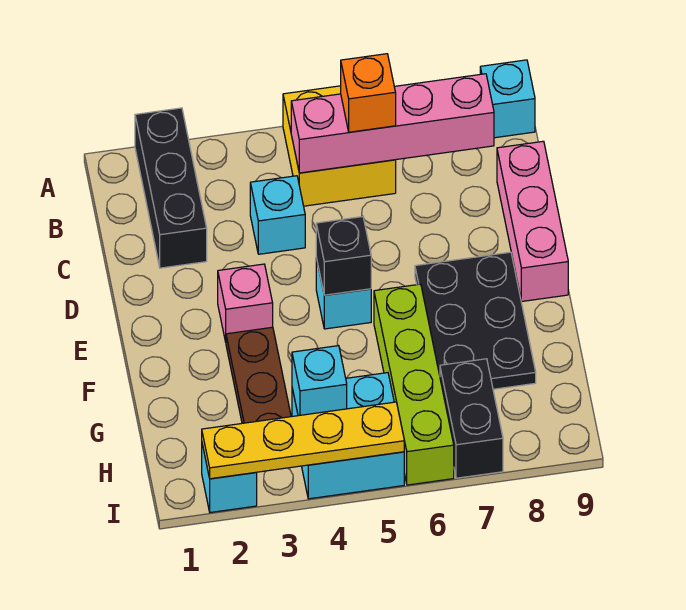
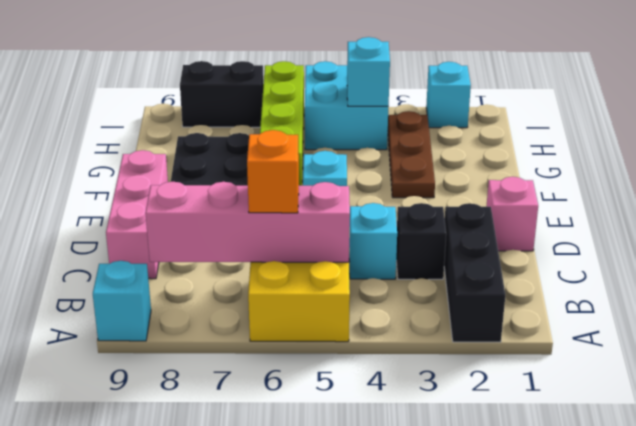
pink 1x1 brick [218,264,273,342] -> pink 1x1 brick moved to [486,177,538,251]
black 1x1 brick [316,217,371,295] -> black 1x1 brick moved to [396,203,446,279]
black 1x2 brick [440,359,503,478] -> black 1x2 brick turned to [180,61,263,127]
yellow 1x4 plate [202,402,404,479] -> none

